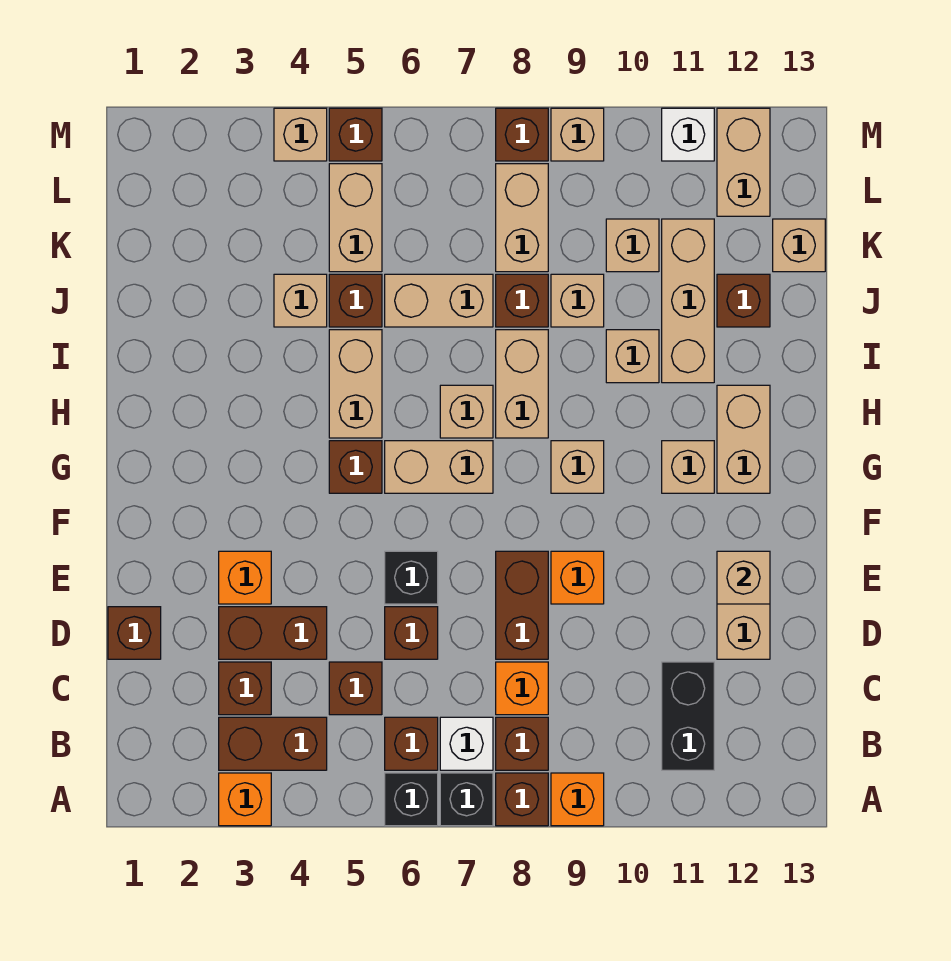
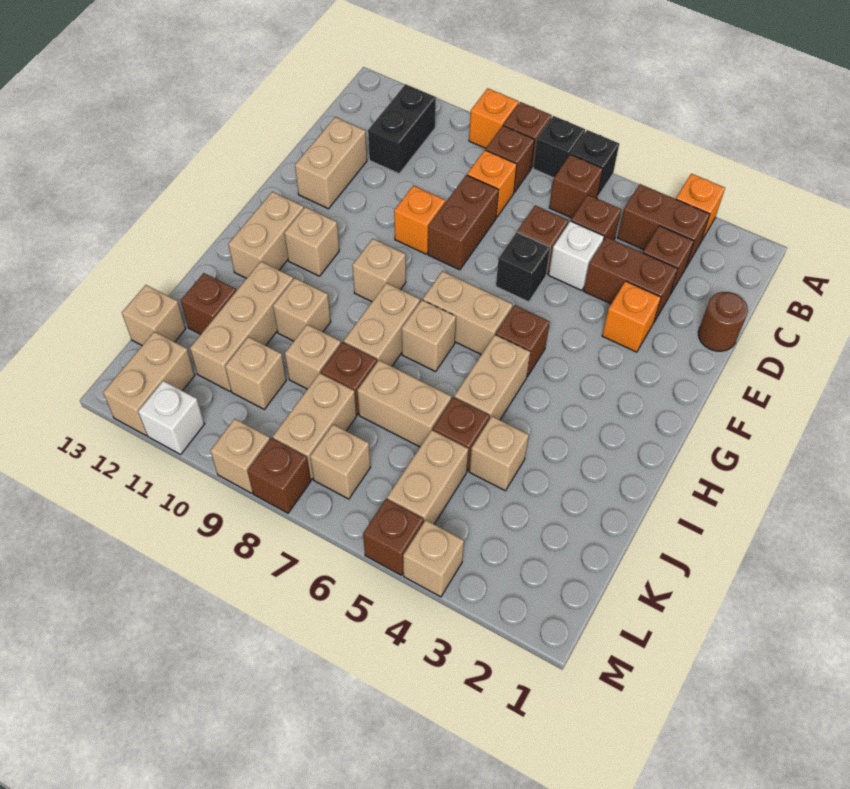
white 1x1 brick [440,717,493,770] -> white 1x1 brick moved to [549,221,604,291]
brown 1x1 brick [108,607,161,659] -> brown 1x1 round brick [698,292,748,351]
tan 1x1 brick [717,551,770,604] -> tan 1x1 brick moved to [310,424,370,499]

